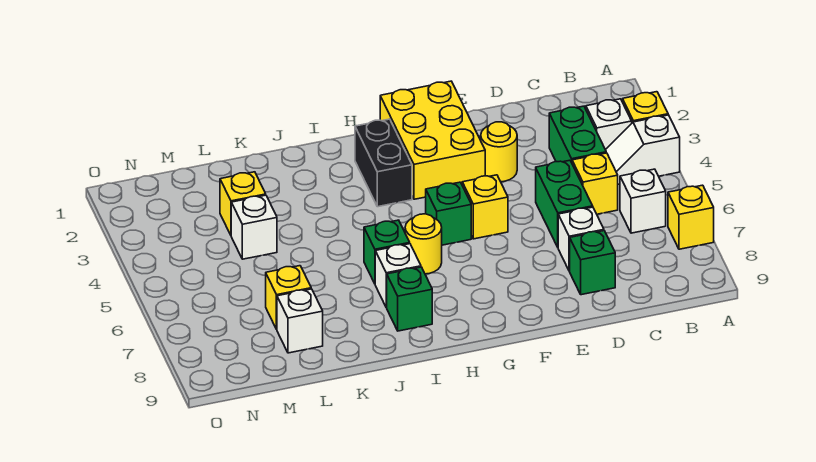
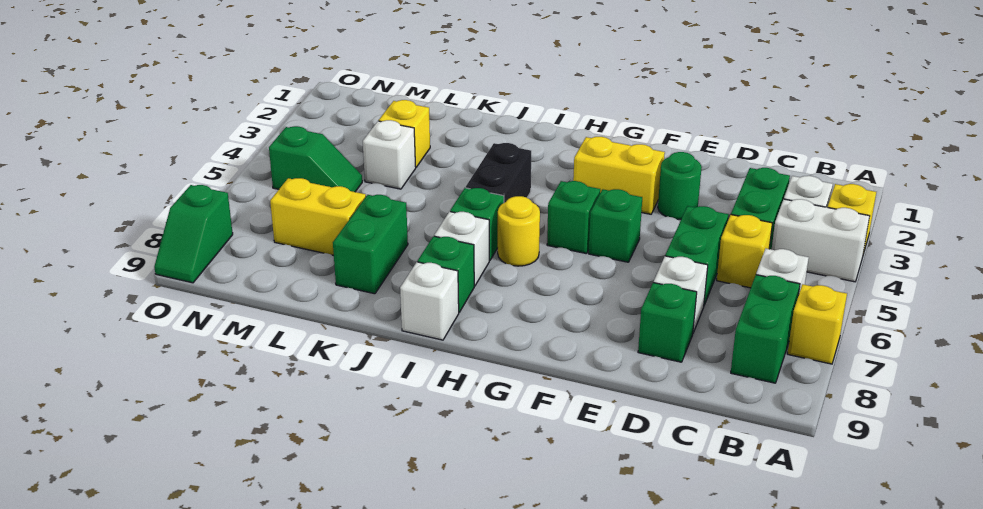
white 1x2 slope [606,115,680,184] -> white 1x2 brick [772,199,870,282]
none -> green 1x2 brick [731,275,800,383]
yellow 1x1 round brick [481,122,517,182] -> green 1x1 round brick [658,152,702,219]
yellow 2x3 brick [380,81,485,199] -> yellow 1x2 brick [573,137,665,214]
yellow 1x1 brick [462,175,508,239] -> green 1x1 brick [589,189,642,262]
black 1x2 brick [355,119,412,207] -> black 1x2 brick moved to [466,143,531,203]
none -> green 1x2 brick [333,195,408,294]
yellow 1x1 brick [266,266,311,329] -> yellow 1x2 brick [270,178,366,255]
white 1x1 brick [277,289,323,353] -> white 1x1 brick moved to [400,262,459,340]
none -> green 1x2 slope [269,126,362,192]
none -> green 1x2 slope [154,185,233,283]

